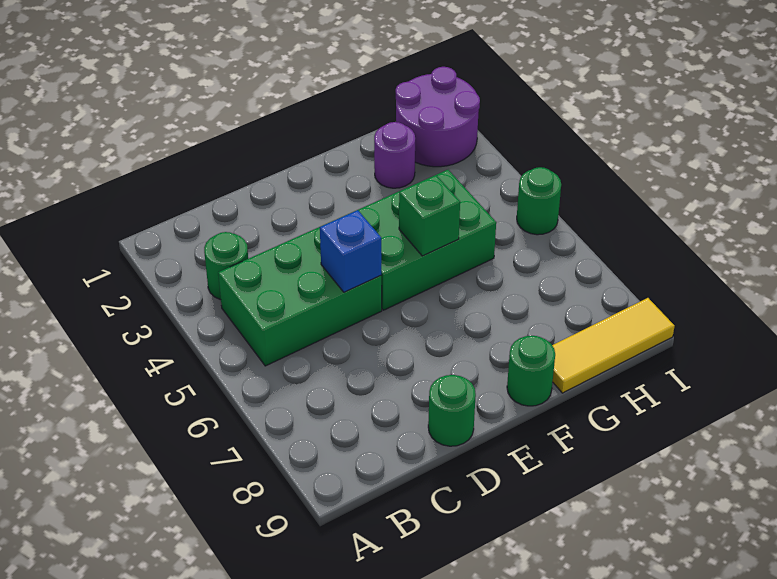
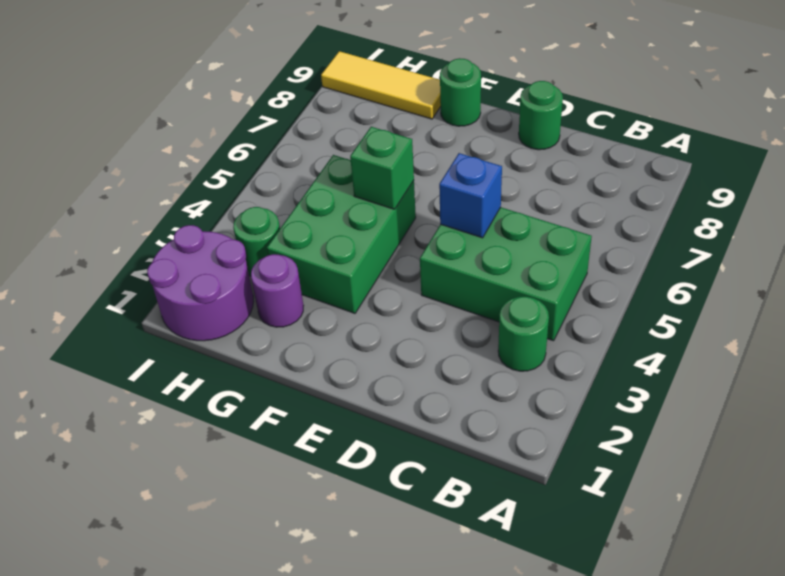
green 2x3 brick [345,170,496,310] -> green 2x3 brick turned to [267,155,416,313]
green 1x1 round brick [517,167,561,235] -> green 1x1 round brick moved to [233,207,280,276]

